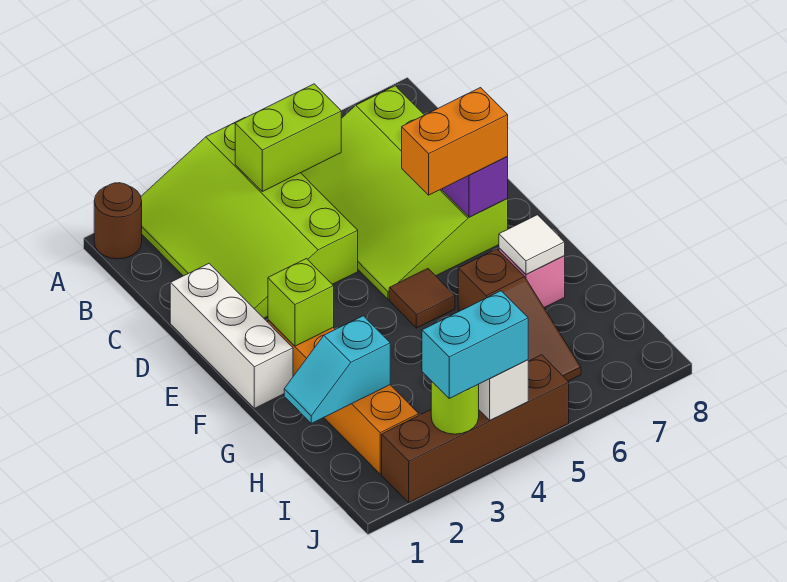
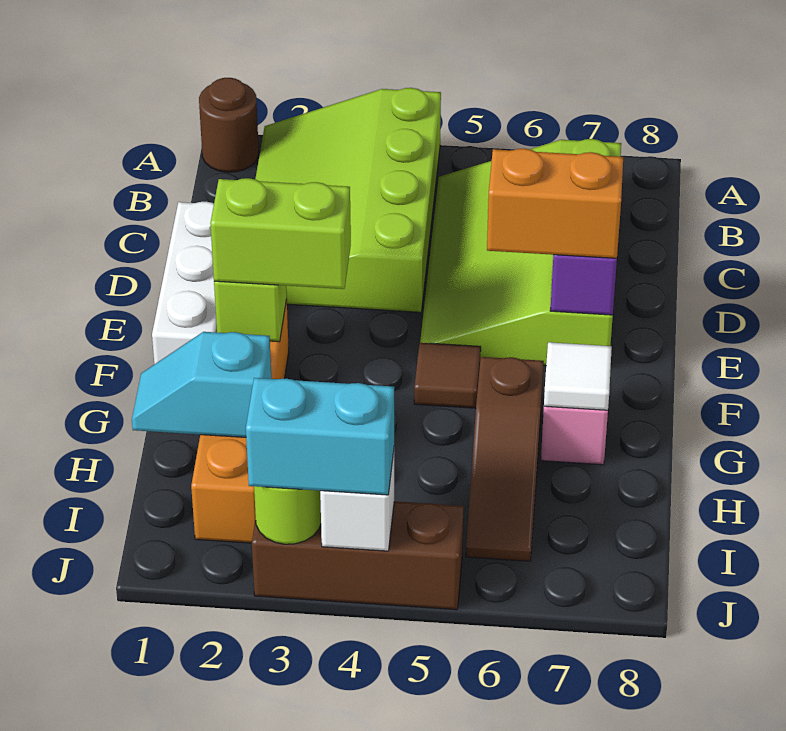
lime 1x2 brick [235,84,341,191] -> lime 1x2 brick moved to [210,178,351,289]
brown 1x4 brick [382,355,569,503] -> brown 1x3 brick [252,501,464,610]

